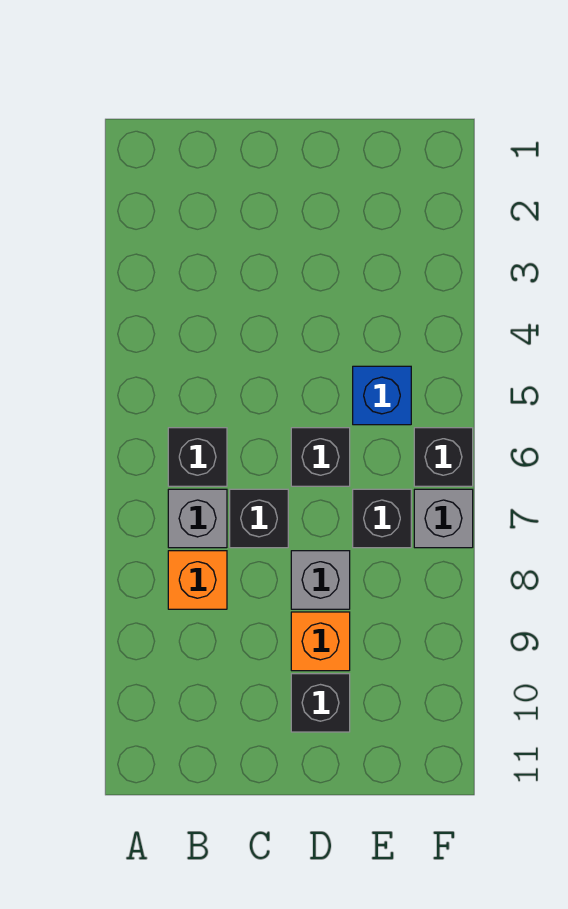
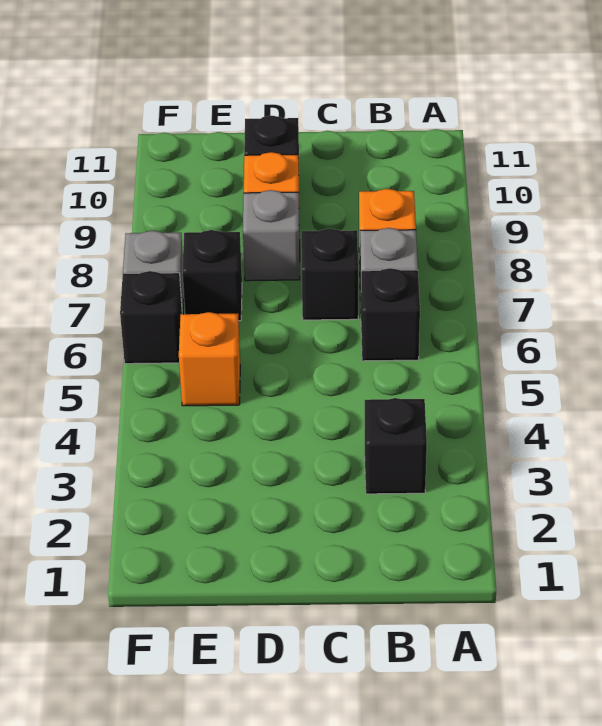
black 1x1 brick [291,428,350,486] -> black 1x1 brick moved to [365,398,427,494]
blue 1x1 brick [353,366,411,425] -> orange 1x1 brick [179,312,240,406]

